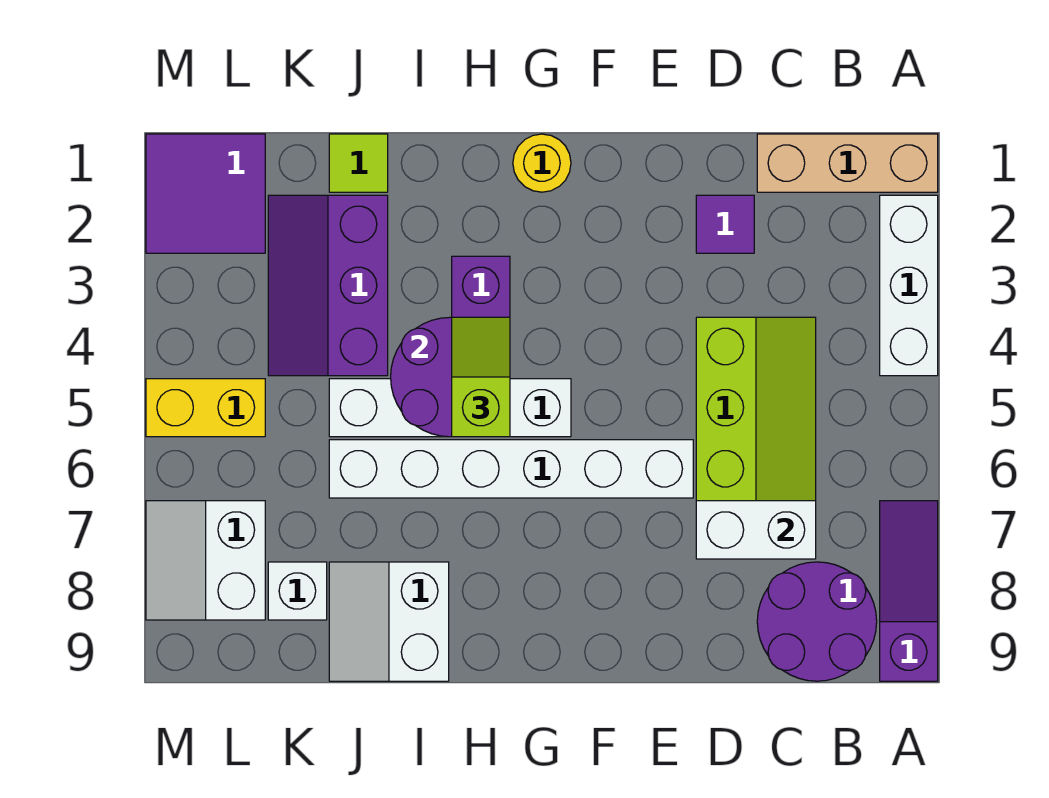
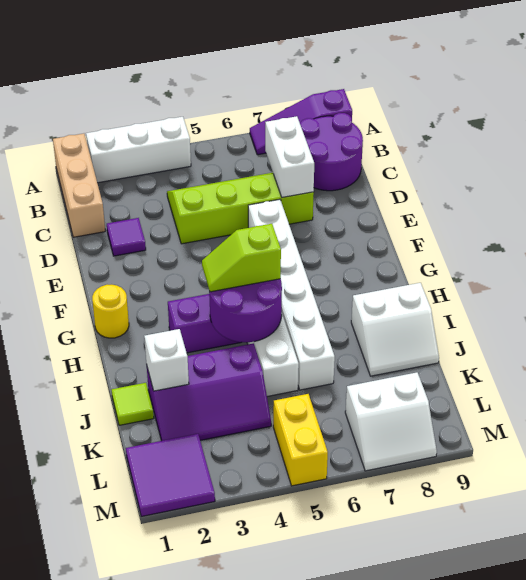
white 1x1 brick [268,562,327,620] -> white 1x1 brick moved to [144,329,189,391]

